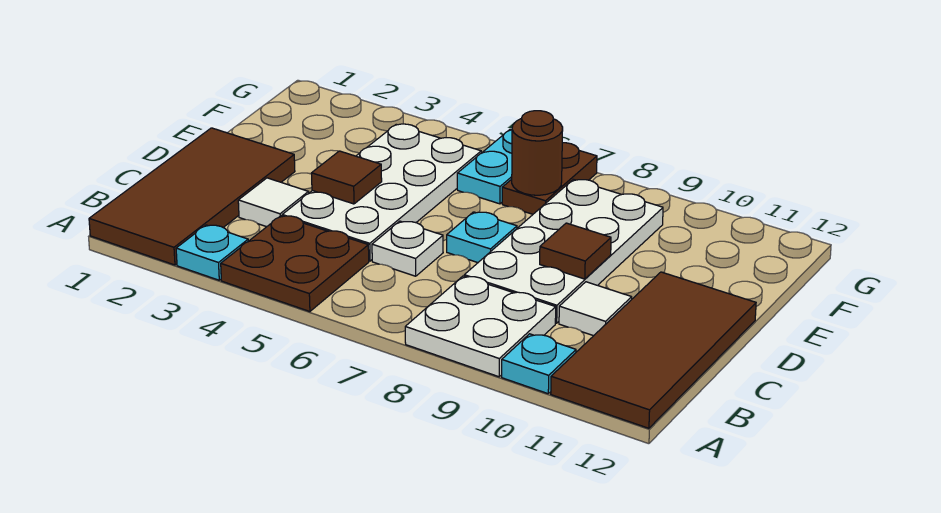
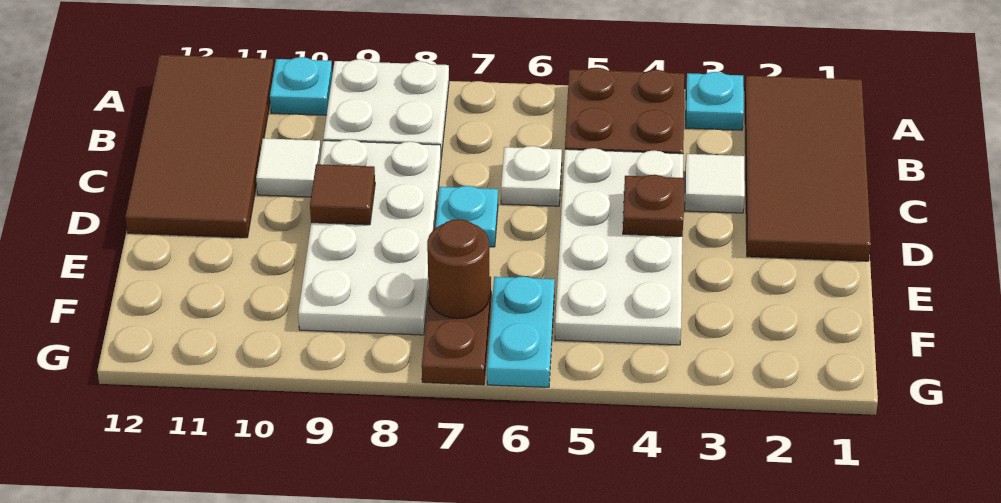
brown 1x1 tile [312,151,382,204] -> brown 1x1 plate [623,175,684,236]

